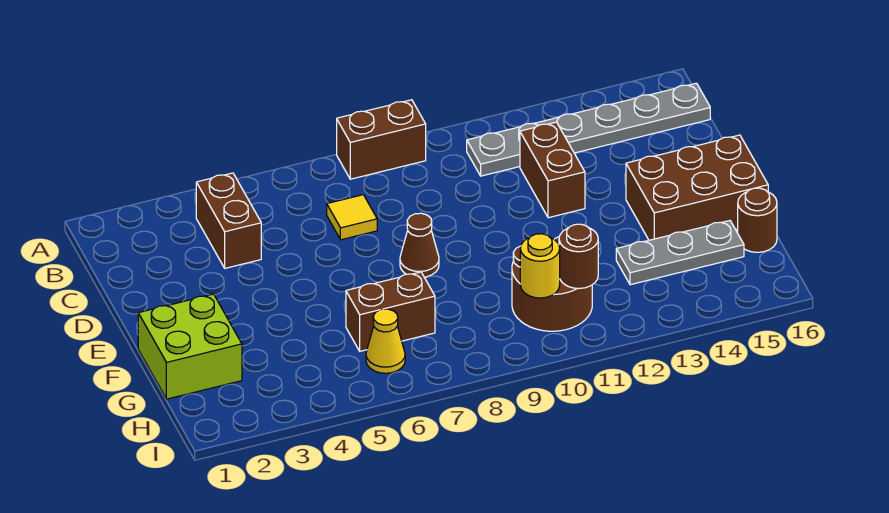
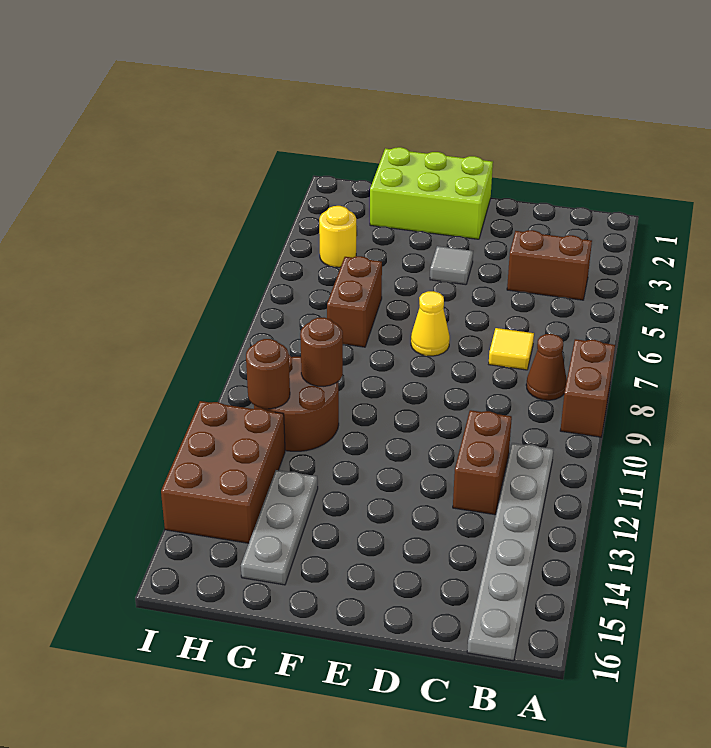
brown 1x2 brick [520,122,585,218] -> brown 1x2 brick turned to [453,410,512,515]
none -> grey 1x1 tile [430,246,473,285]
brown 1x1 cone [400,213,439,277] -> brown 1x1 cone moved to [526,334,567,400]
brown 2x3 brick [626,135,768,240] -> brown 2x3 brick moved to [161,401,285,543]
lime 2x2 brick [138,294,242,399] -> lime 2x3 brick [370,147,493,239]
brown 1x1 round brick [738,188,777,252] -> brown 1x1 round brick moved to [300,318,343,386]
yellow 1x1 cone [366,309,405,373] -> yellow 1x1 cone moved to [411,291,450,356]
yellow 1x1 round brick [520,234,560,298] -> yellow 1x1 round brick moved to [319,206,356,267]

